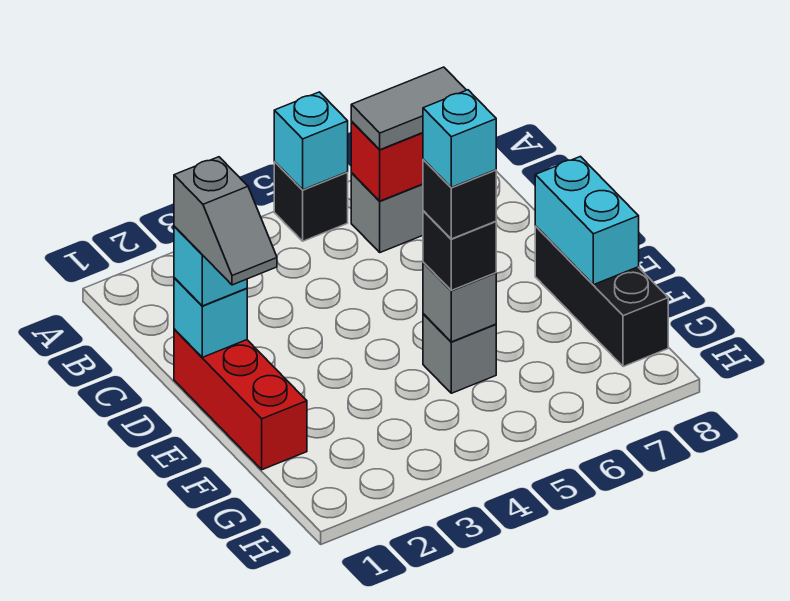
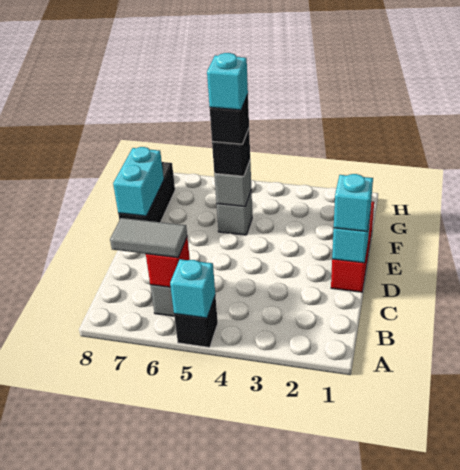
grey 1x2 slope [174,157,277,285] -> none

